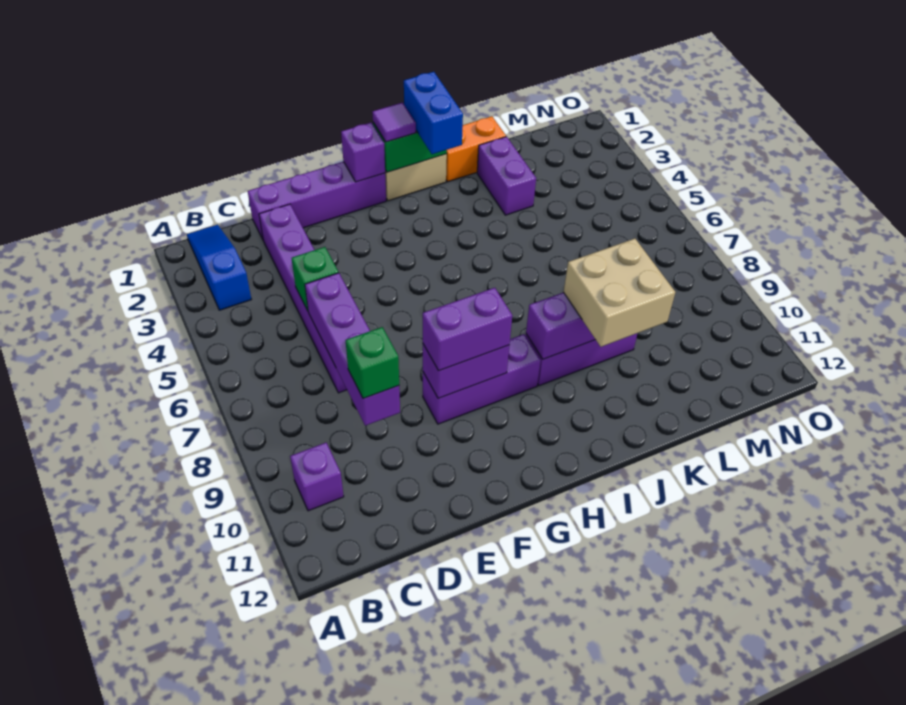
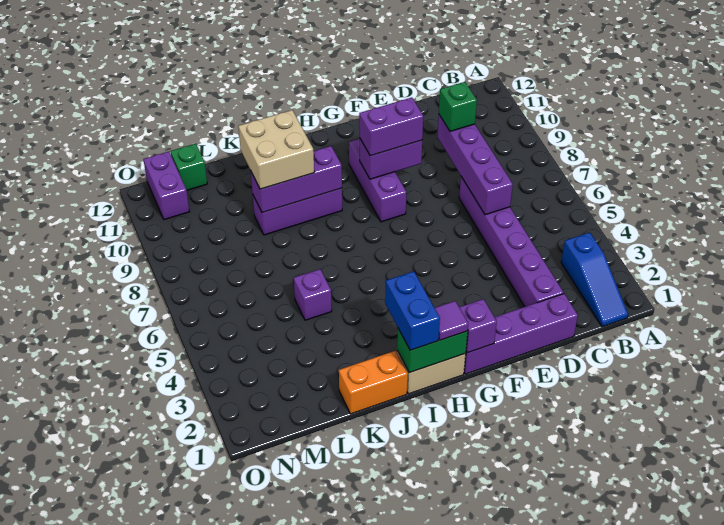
purple 1x1 brick [290,443,344,511] -> purple 1x1 brick moved to [294,269,332,320]
green 1x1 brick [292,247,338,310] -> green 1x1 brick moved to [171,144,207,190]
purple 1x3 brick [423,334,541,424] -> purple 1x3 brick turned to [349,139,406,222]
purple 1x2 brick [477,137,536,215] -> purple 1x2 brick moved to [143,152,189,220]

